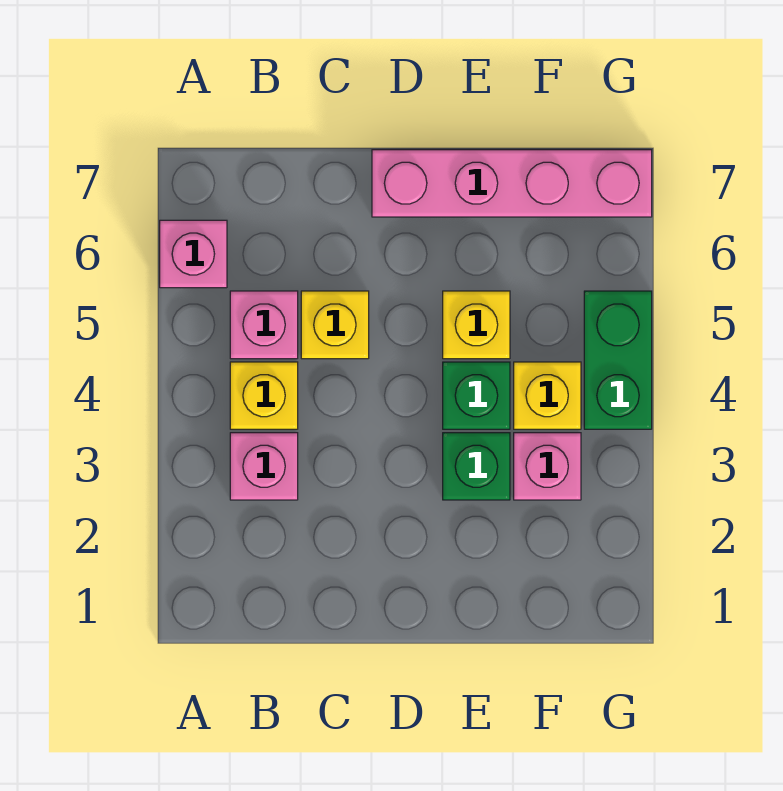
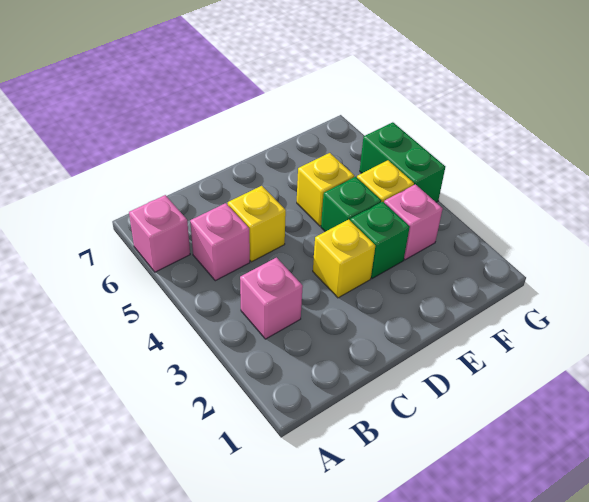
yellow 1x1 brick [230,362,298,429] -> yellow 1x1 brick moved to [313,220,375,298]
pink 1x4 brick [372,150,652,217] -> none

